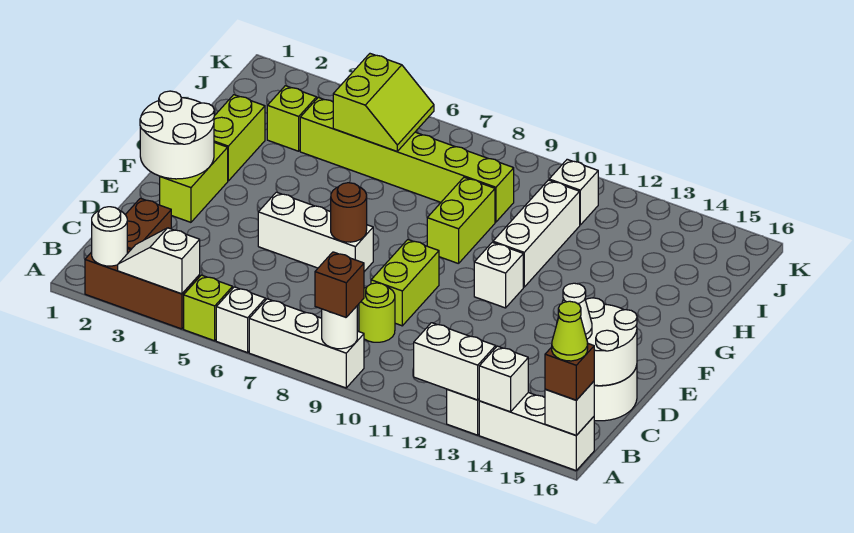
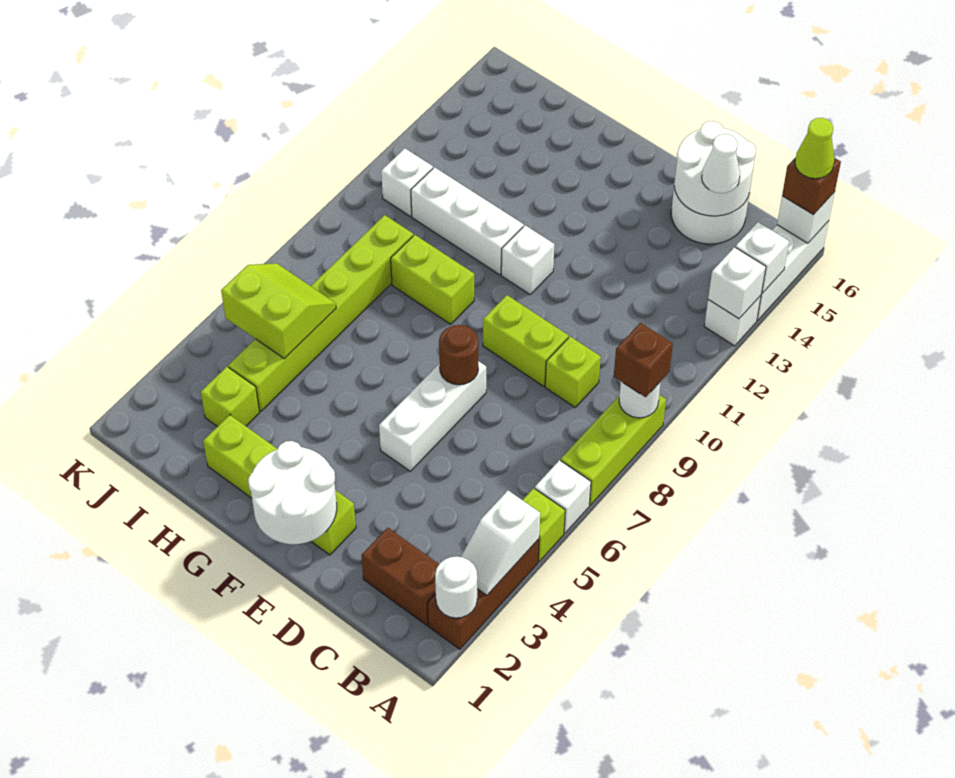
white 1x3 brick [249,299,364,388] -> lime 1x3 brick [561,395,666,505]
white 1x2 brick [414,323,496,400] -> white 1x1 brick [708,247,766,319]
lime 1x1 round brick [359,283,395,342] -> lime 1x1 brick [545,337,601,407]

